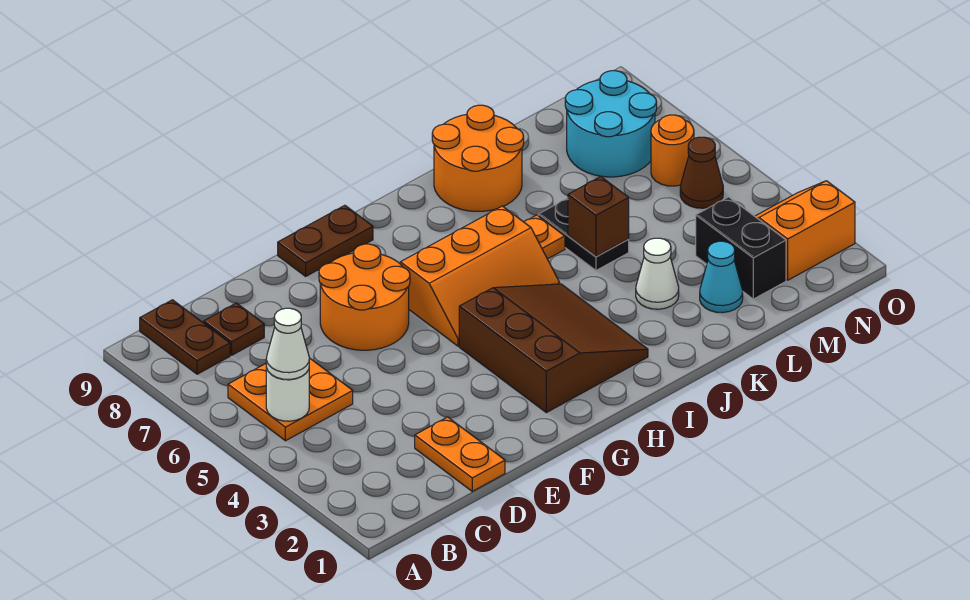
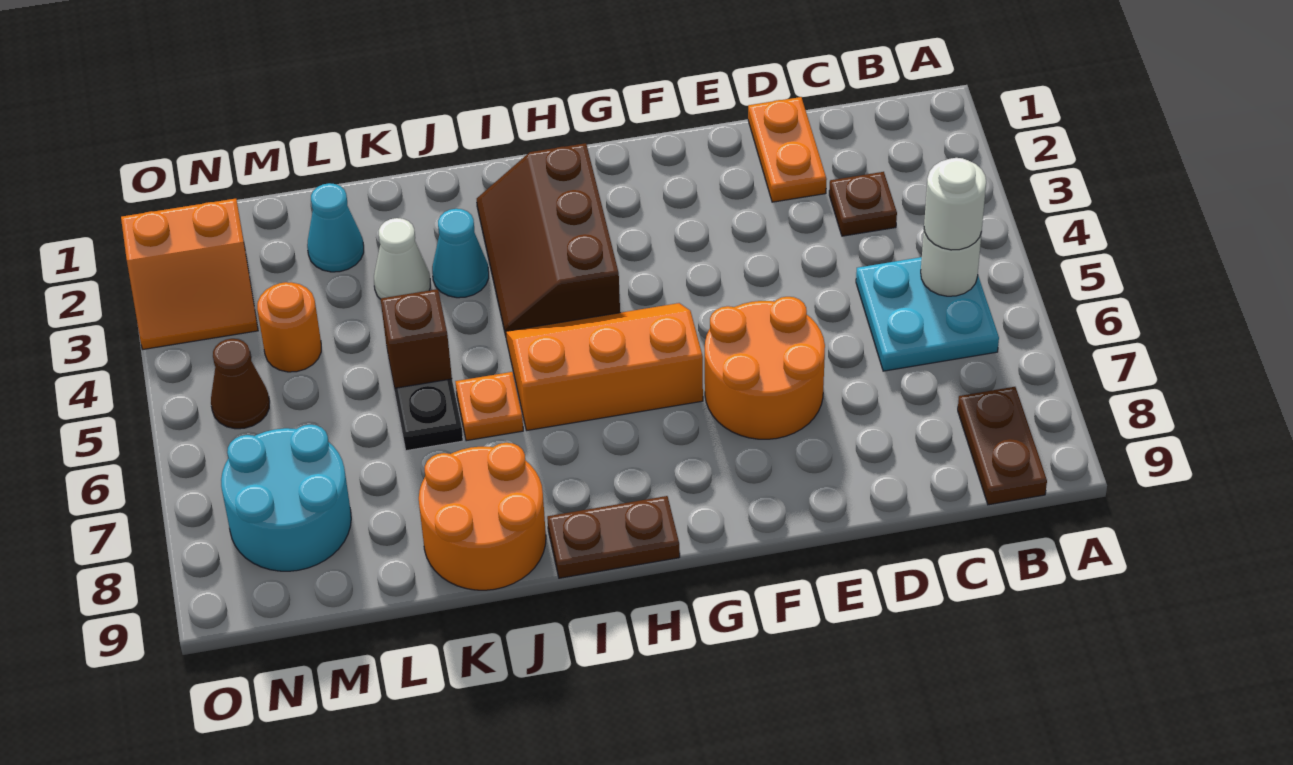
orange 2x2 plate [228,358,353,441] -> cyan 2x2 plate [856,257,999,371]
white 1x1 cone [266,308,309,379] -> white 1x1 round brick [924,158,986,250]
brown 1x1 plate [204,303,264,355] -> brown 1x1 plate moved to [829,172,897,236]
brown 1x2 plate [278,205,373,276] -> brown 1x2 plate moved to [547,496,680,578]
brown 3x3 slope [459,284,648,413] -> brown 2x3 slope [477,143,620,335]
none -> cyan 1x1 cone [432,209,489,298]
black 1x2 brick [696,197,786,299] -> none
orange 1x1 round brick [651,115,694,186] -> orange 1x1 round brick moved to [257,282,321,372]

